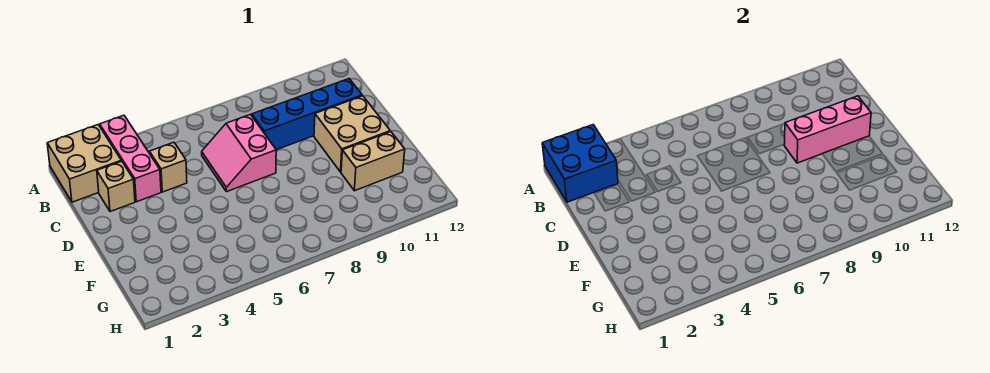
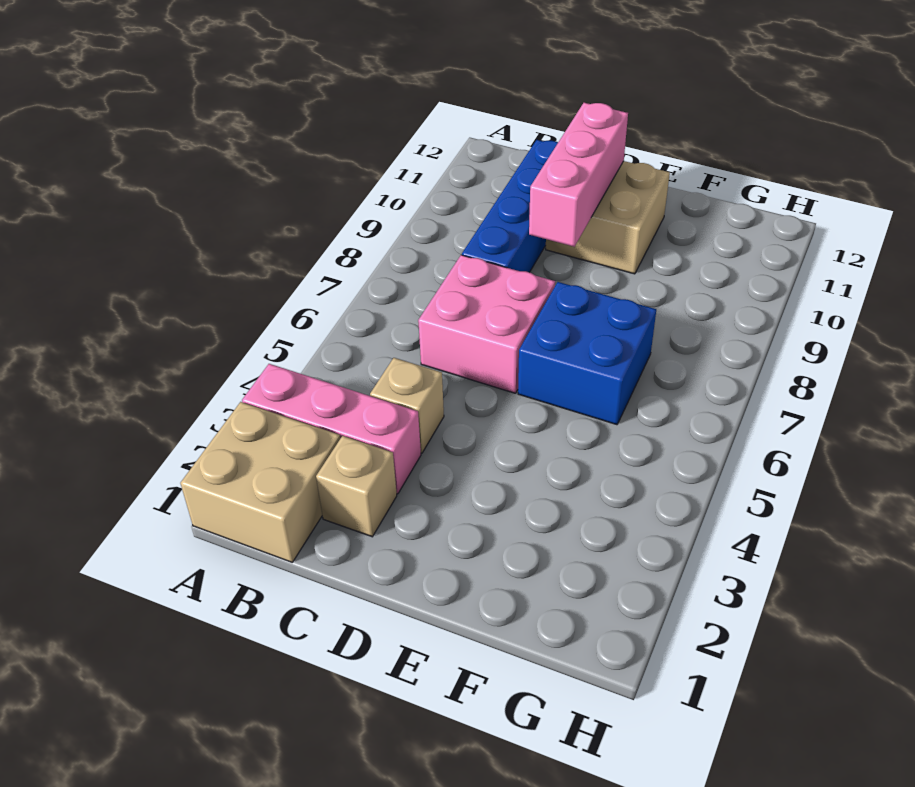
blue 2x2 brick [542,125,618,202] -> blue 2x2 brick moved to [518,282,656,425]
pink 2x2 slope [202,115,276,192] -> pink 2x2 brick [418,255,555,393]
tan 1x2 brick [341,132,405,191] -> none

